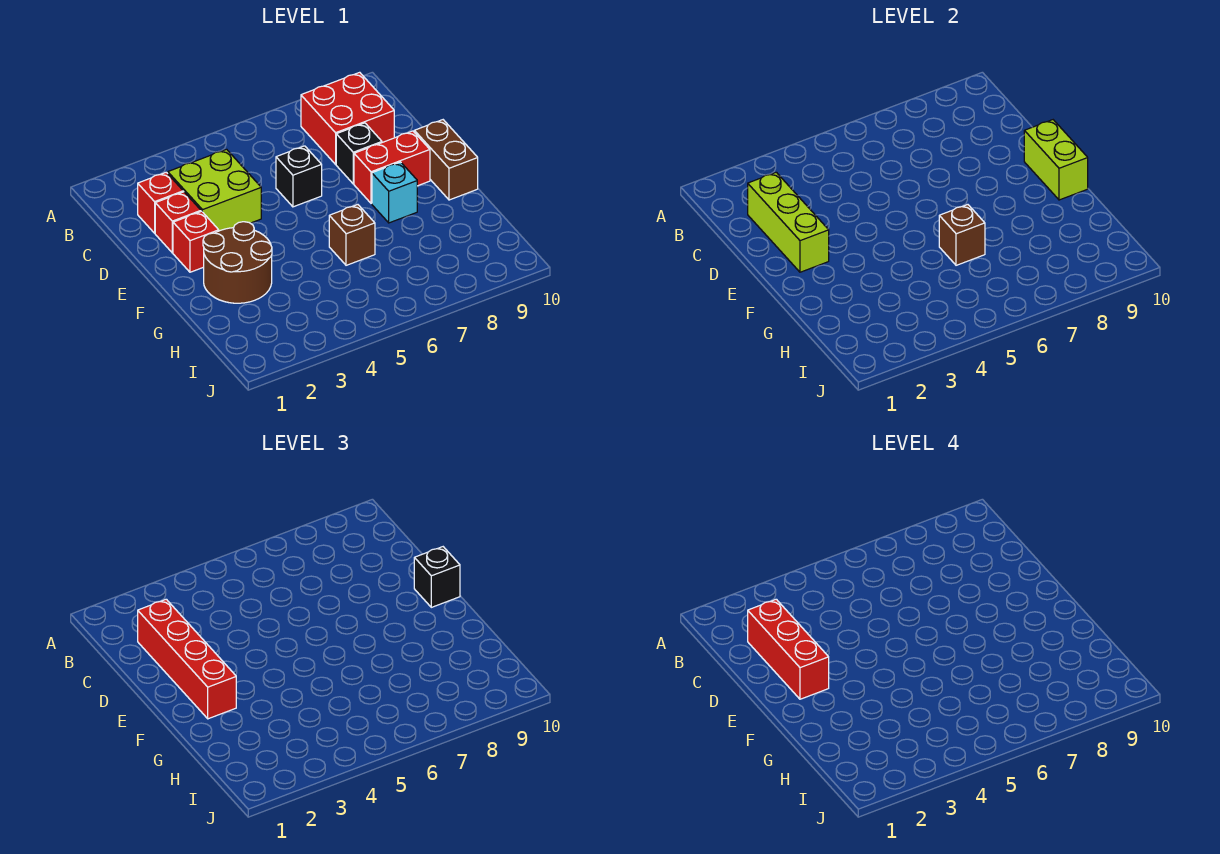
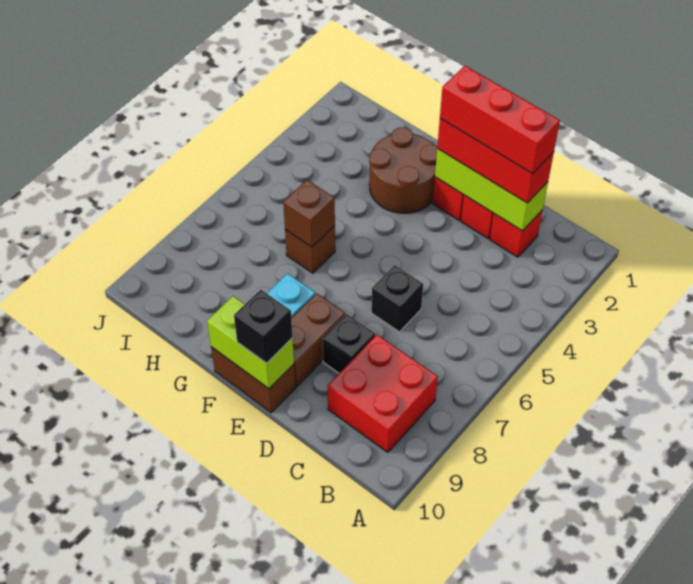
red 1x4 brick [138,599,236,719] -> red 1x3 brick [437,119,554,203]
lime 2x2 brick [168,149,261,231] -> none
red 1x2 brick [354,131,430,203] -> brown 1x2 brick [291,293,345,386]

